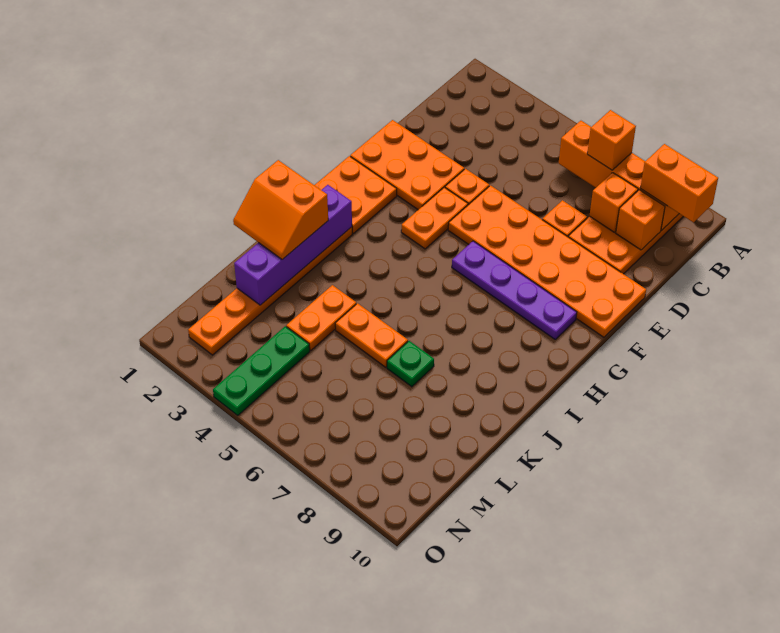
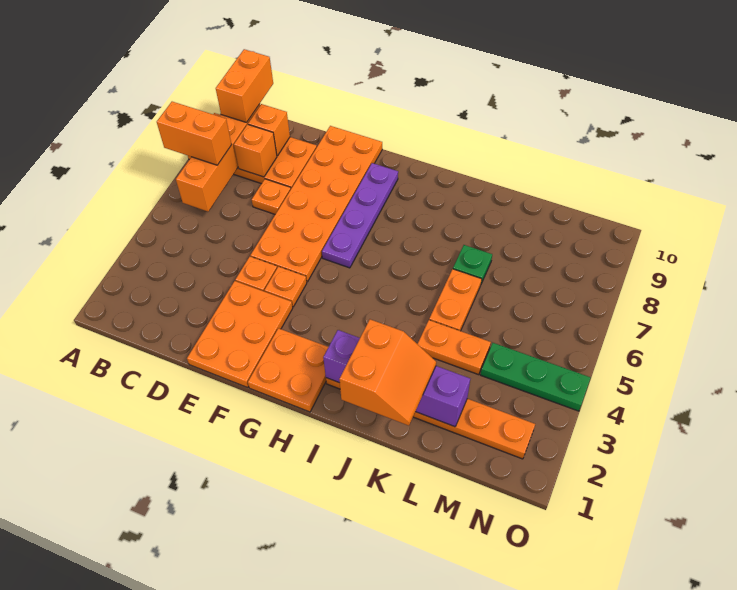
orange 1x1 brick [587,110,636,170] -> orange 1x2 brick [157,102,232,165]
orange 1x2 plate [401,187,468,249] -> orange 1x1 plate [264,267,307,307]

